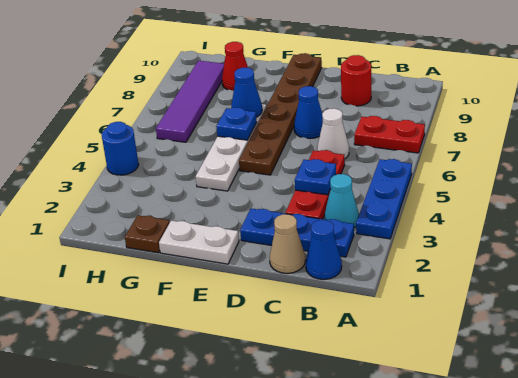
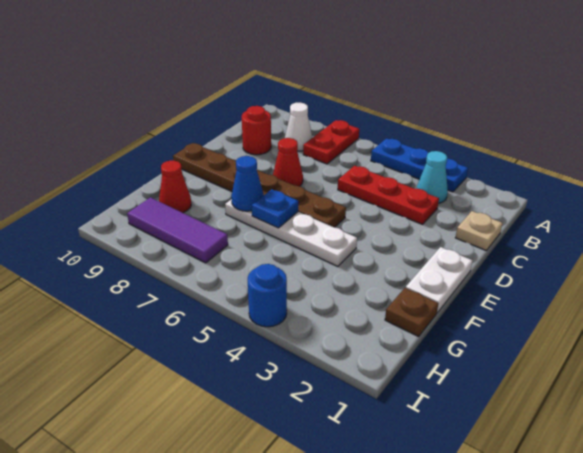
blue 1x1 cone [306,220,342,279] -> none
blue 1x3 plate [240,209,354,257] -> none
tan 1x1 cone [270,214,305,273] -> tan 1x1 plate [455,211,503,251]
blue 1x1 plate [295,159,336,195] -> none
white 1x1 cone [317,108,349,159] -> white 1x1 cone moved to [285,103,313,151]
blue 1x1 cone [294,86,323,138] -> red 1x1 cone [273,138,303,186]
purple 1x4 tile [156,61,224,142] -> purple 1x3 tile [127,197,228,263]

